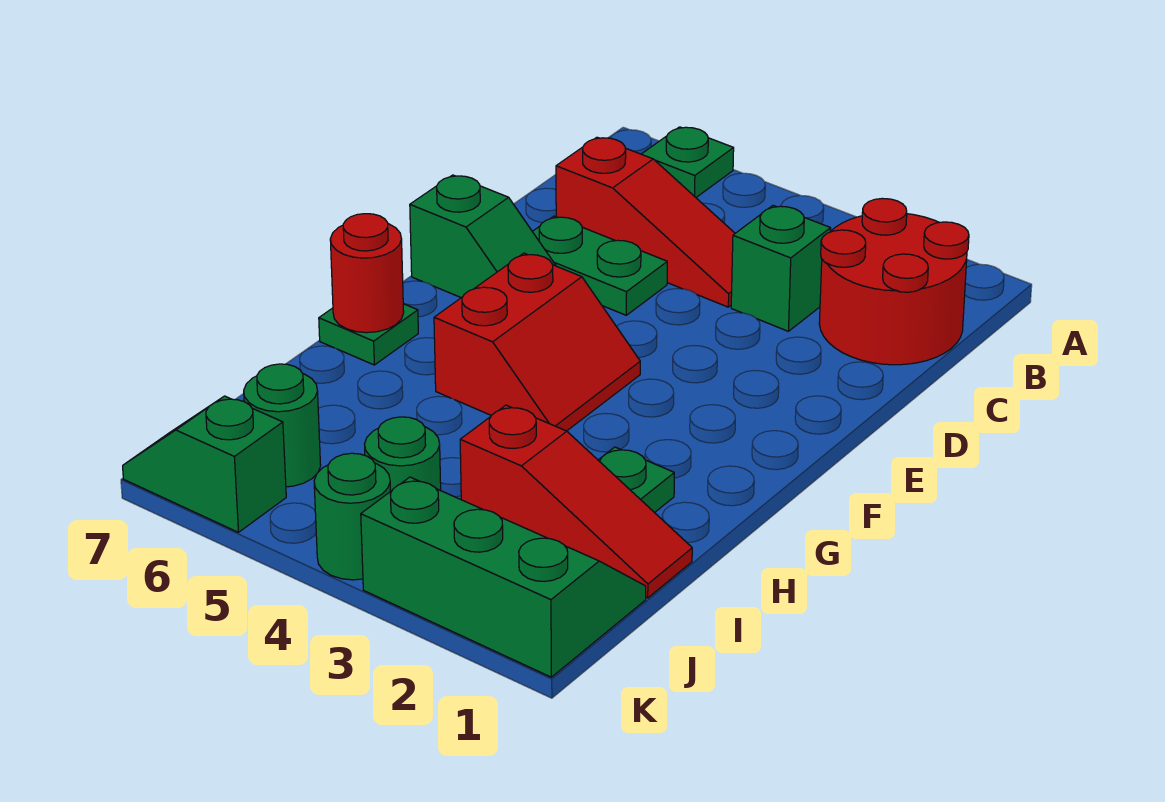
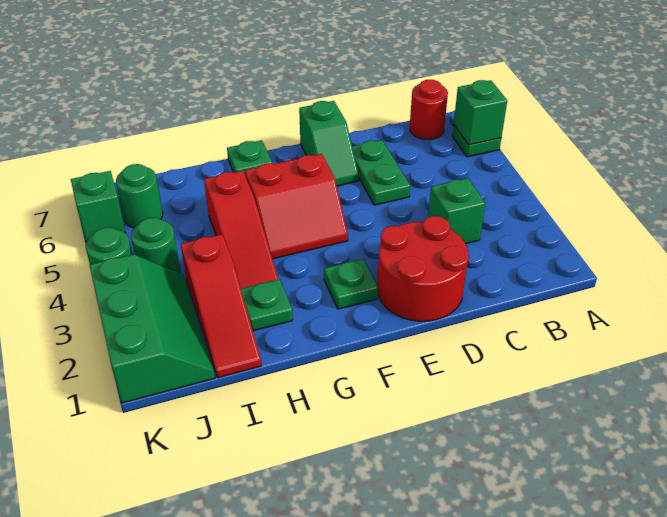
none -> green 1x1 brick [454,80,507,145]
red 2x2 round brick [819,198,969,365] -> red 2x2 round brick moved to [377,216,469,321]
red 1x3 slope [556,137,735,307] -> red 1x3 slope moved to [204,171,278,288]
none -> green 1x1 plate [324,259,378,309]
red 1x1 round brick [330,214,404,333] -> red 1x1 round brick moved to [409,80,448,140]

